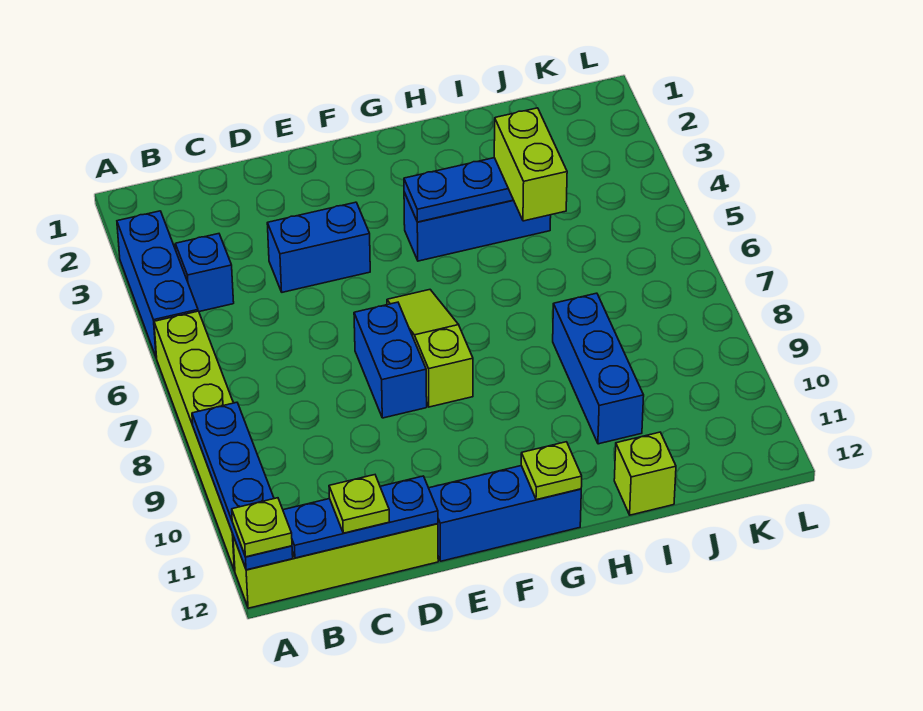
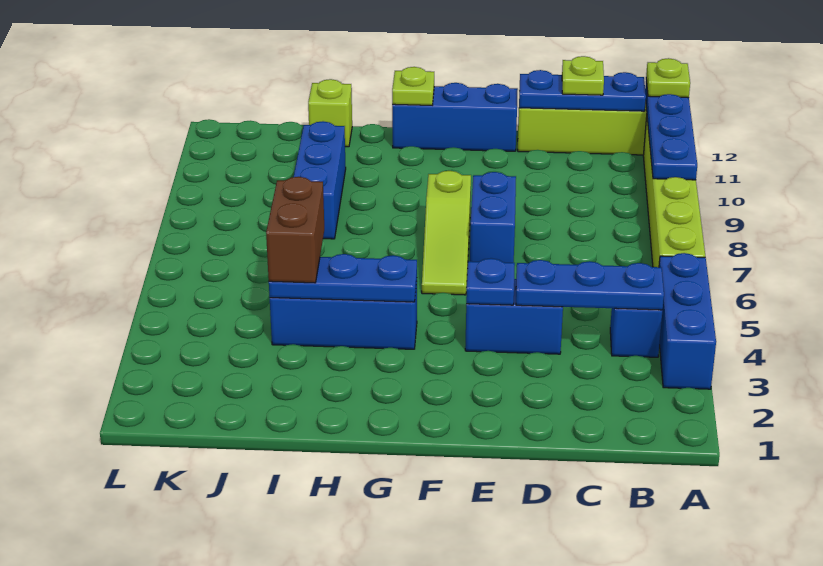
none -> blue 1x3 plate [516,260,664,310]
none -> blue 1x1 plate [466,258,515,305]
lime 1x2 brick [494,108,567,221] -> brown 1x2 brick [266,177,324,283]

